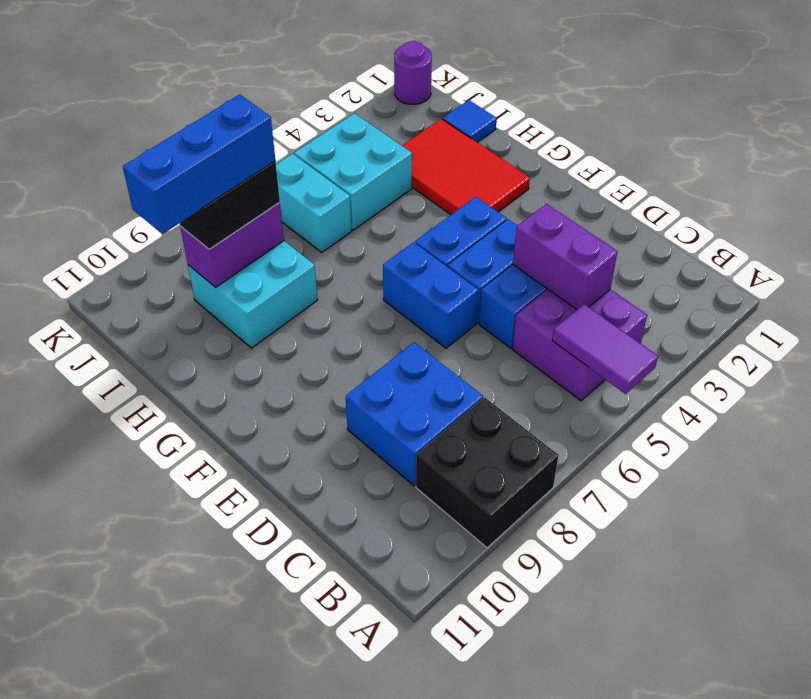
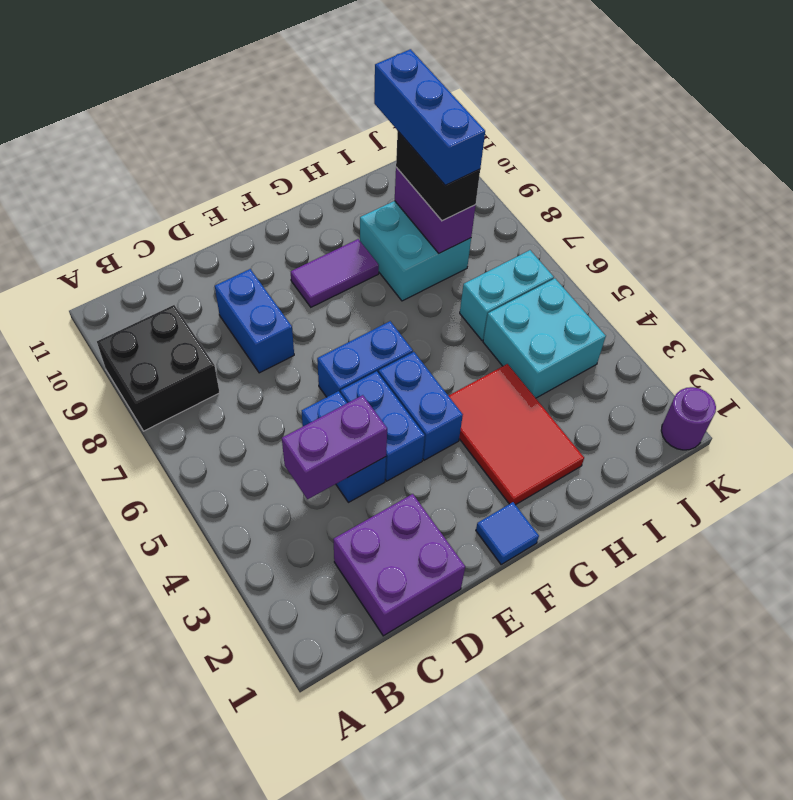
purple 1x2 tile [552,304,658,394] -> purple 1x2 tile moved to [291,239,379,307]
purple 2x2 brick [513,290,647,401] -> purple 2x2 brick moved to [333,494,465,636]
blue 2x2 brick [346,342,483,486] -> blue 1x2 brick [215,269,294,373]
red 2x3 tile [402,119,530,214] -> red 2x3 tile turned to [449,364,584,505]
blue 1x1 tile [443,100,497,142] -> blue 1x1 tile moved to [476,502,539,564]

